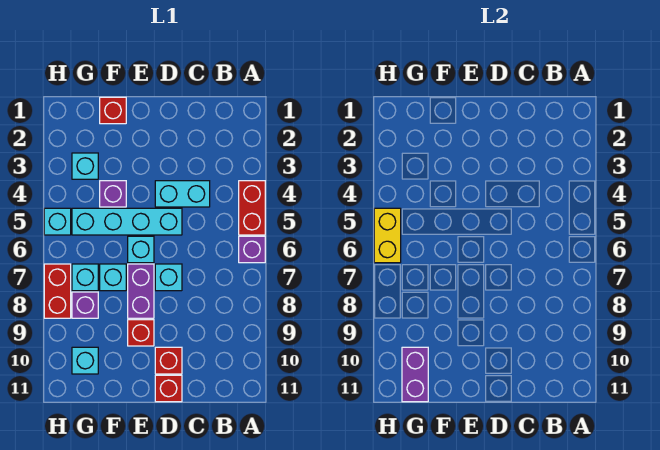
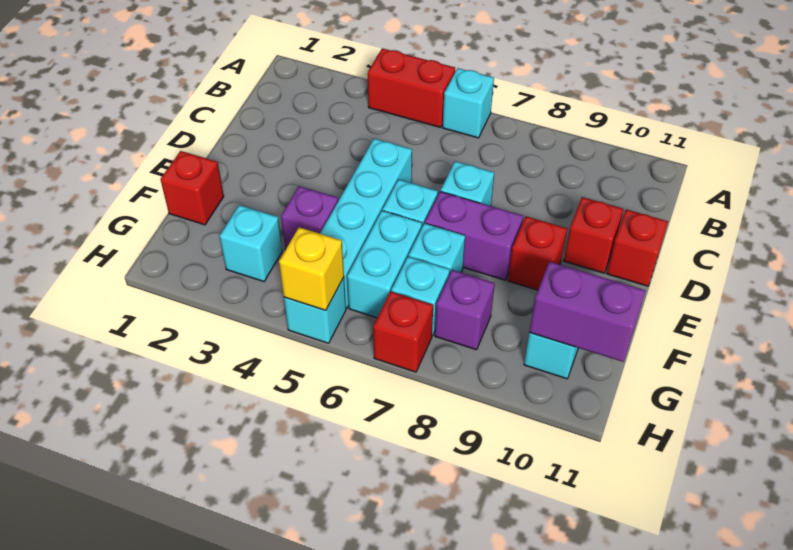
purple 1x1 brick [239,236,265,263] -> cyan 1x1 brick [443,68,494,138]
cyan 1x2 brick [155,181,210,207] -> cyan 1x2 brick moved to [347,211,422,318]
yellow 1x2 brick [374,208,401,263] -> yellow 1x1 brick [279,227,344,310]
red 1x2 brick [44,264,71,318] -> red 1x1 brick [373,291,433,372]

